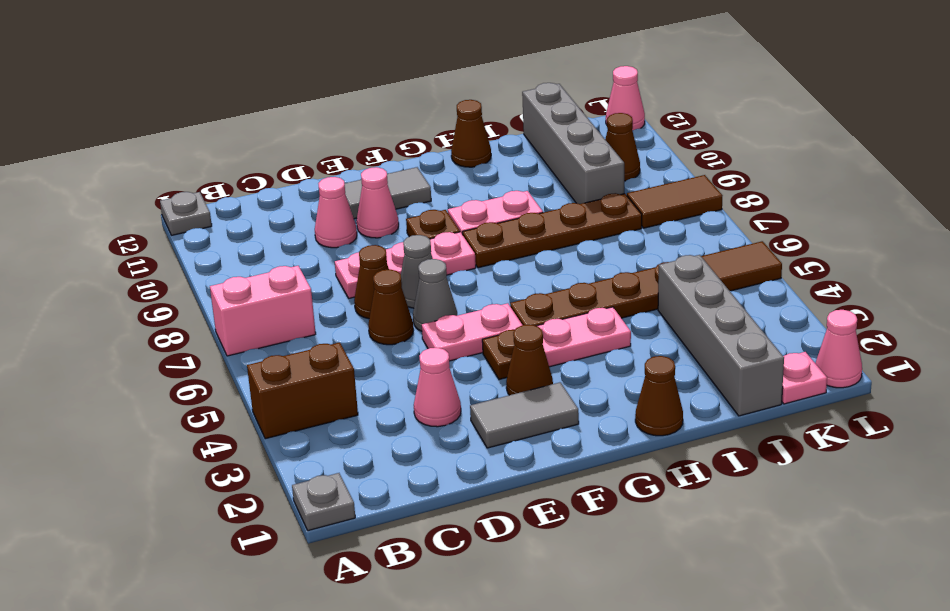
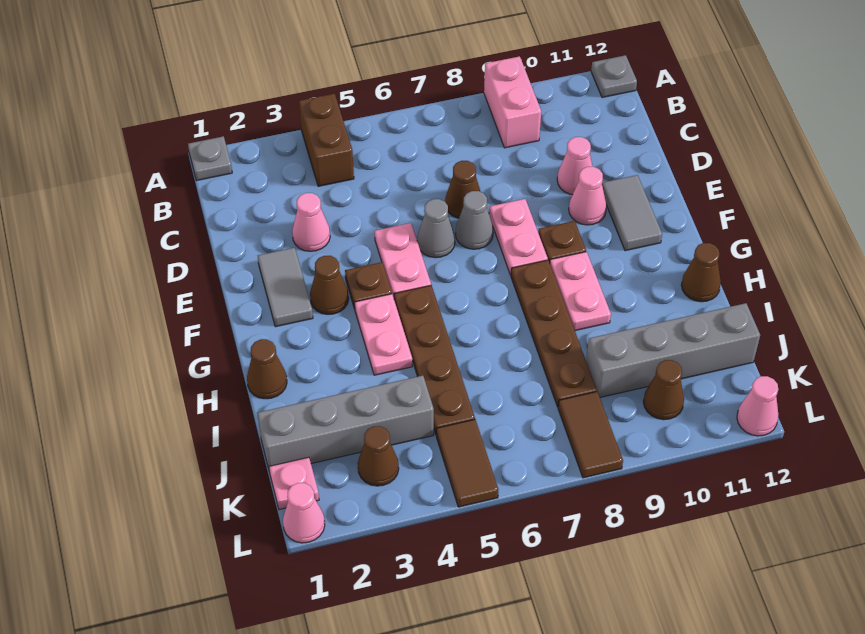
pink 1x2 brick [210,266,316,356] -> pink 1x2 brick moved to [484,56,541,148]
brown 1x1 cone [368,269,414,345] -> brown 1x1 cone moved to [358,426,399,486]
pink 1x3 plate [335,232,476,298] -> pink 1x2 plate [489,199,548,275]

